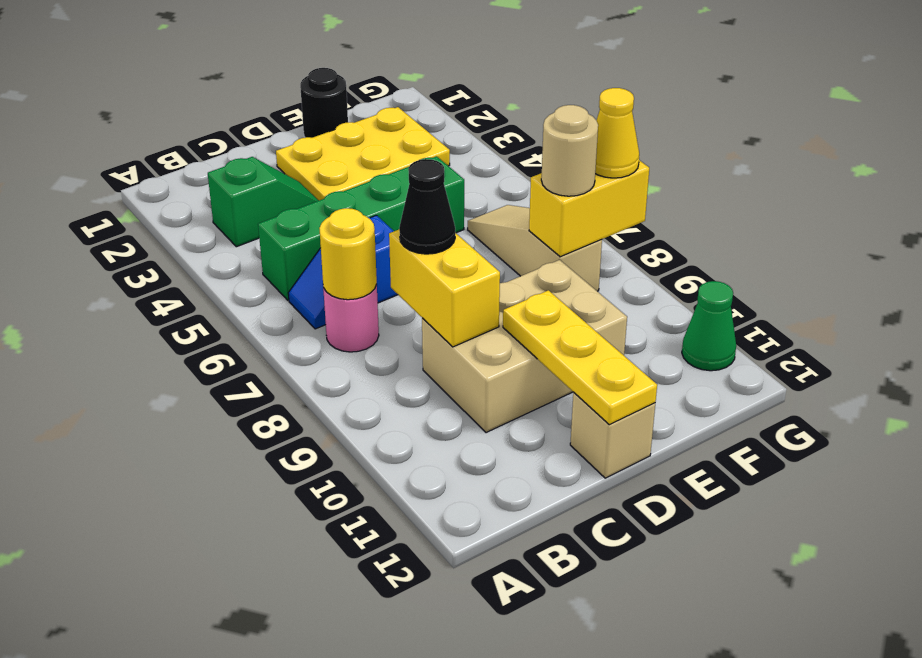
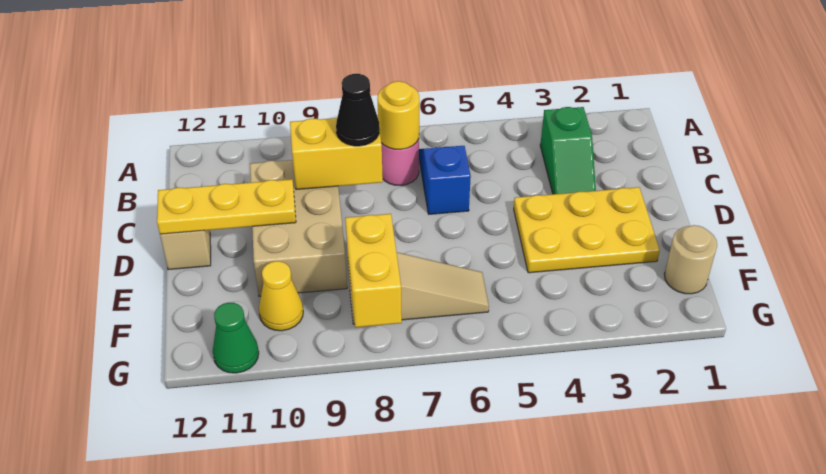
green 1x4 brick [258,156,464,300] -> none
yellow 2x3 plate [276,107,450,200] -> yellow 2x3 plate turned to [514,187,660,273]
black 1x1 round brick [300,68,348,138] -> none
tan 1x1 round brick [541,105,598,196] -> tan 1x1 round brick moved to [665,225,717,294]
yellow 1x1 cone [595,88,639,178] -> yellow 1x1 cone moved to [259,261,303,331]

